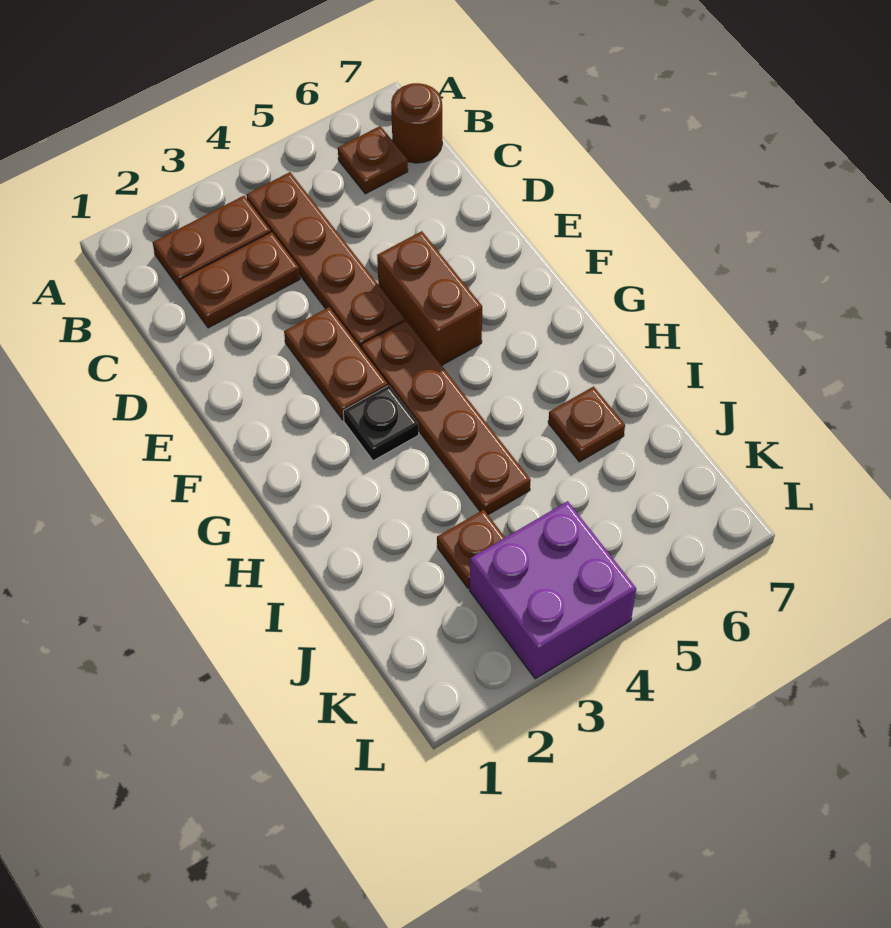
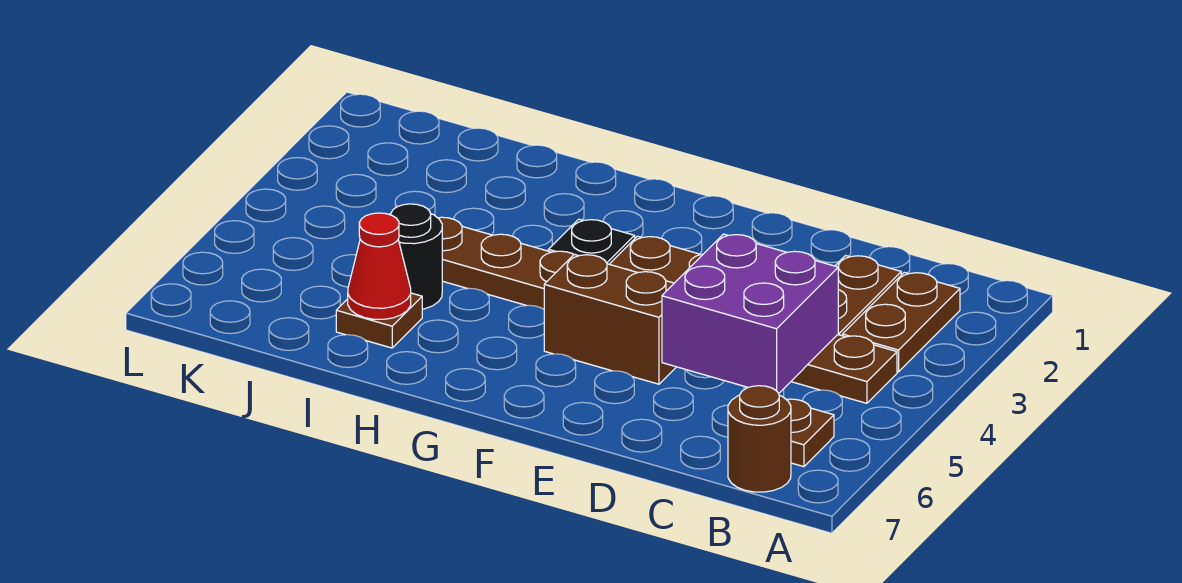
none -> black 1x1 round brick [389,204,442,309]
none -> red 1x1 cone [348,213,411,319]
brown 1x1 plate [437,510,505,589] -> none
purple 2x2 brick [470,501,636,679] -> purple 2x2 brick moved to [662,234,838,393]

